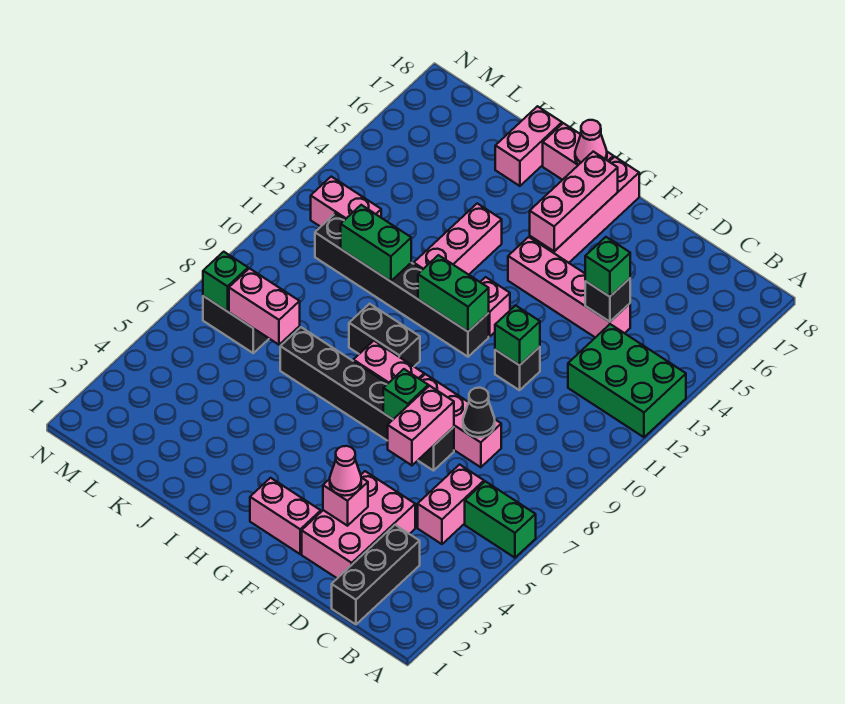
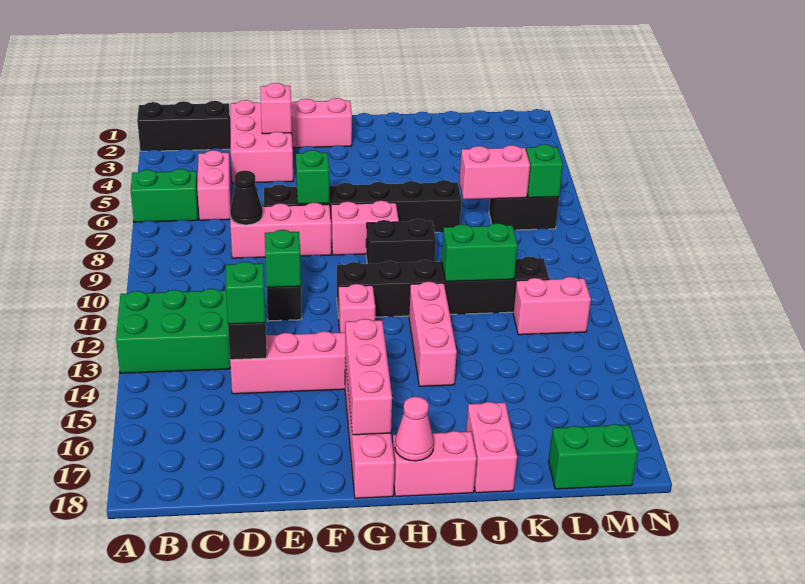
black 1x3 brick [332,525,420,624] -> black 1x3 brick turned to [137,101,231,151]
pink 1x1 cone [330,446,361,496] -> none
pink 1x2 brick [388,386,454,465] -> none
green 1x2 brick [418,255,489,332] -> green 1x2 brick moved to [549,424,638,489]

